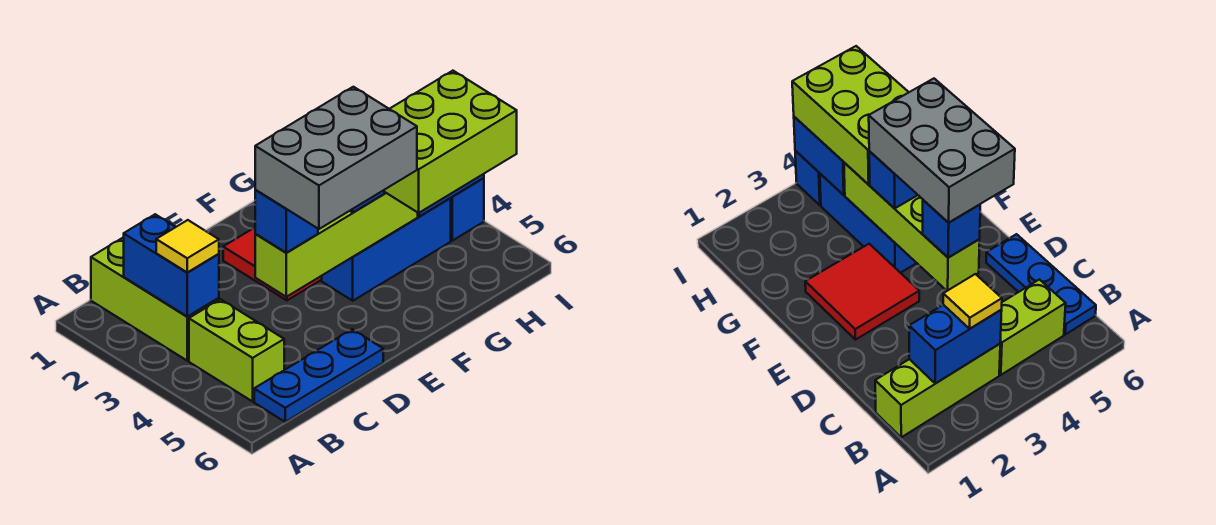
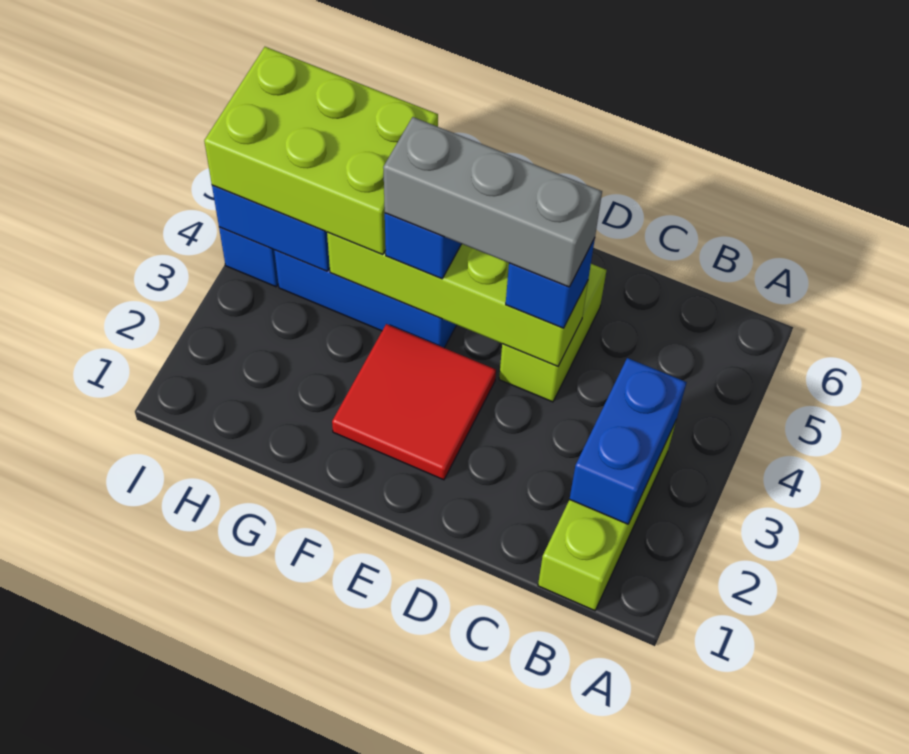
yellow 1x1 tile [156,220,219,273] -> none
lime 1x2 brick [189,299,284,401] -> lime 1x2 brick moved to [499,264,606,402]
blue 1x3 plate [254,329,383,422] -> none
grey 2x3 brick [255,87,417,229] -> grey 1x3 brick [383,117,602,287]

